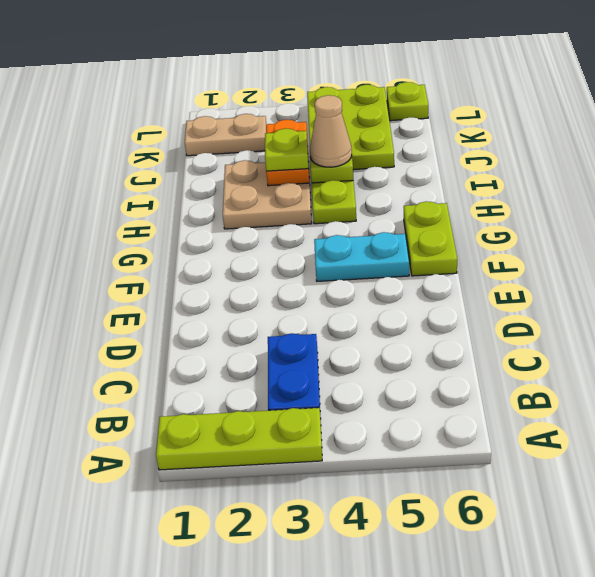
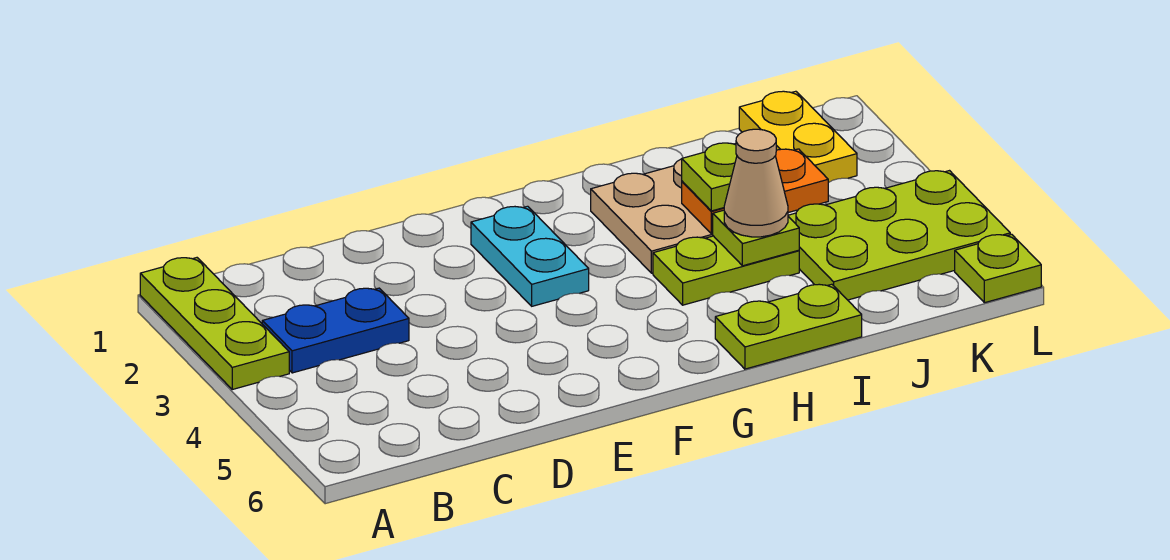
cyan 1x2 plate [314,232,409,281] -> cyan 1x2 plate moved to [471,206,589,306]
lime 1x2 plate [404,201,457,276] -> lime 1x2 plate moved to [715,284,862,369]
tan 1x2 plate [185,114,266,156] -> yellow 1x2 plate [739,91,857,183]

